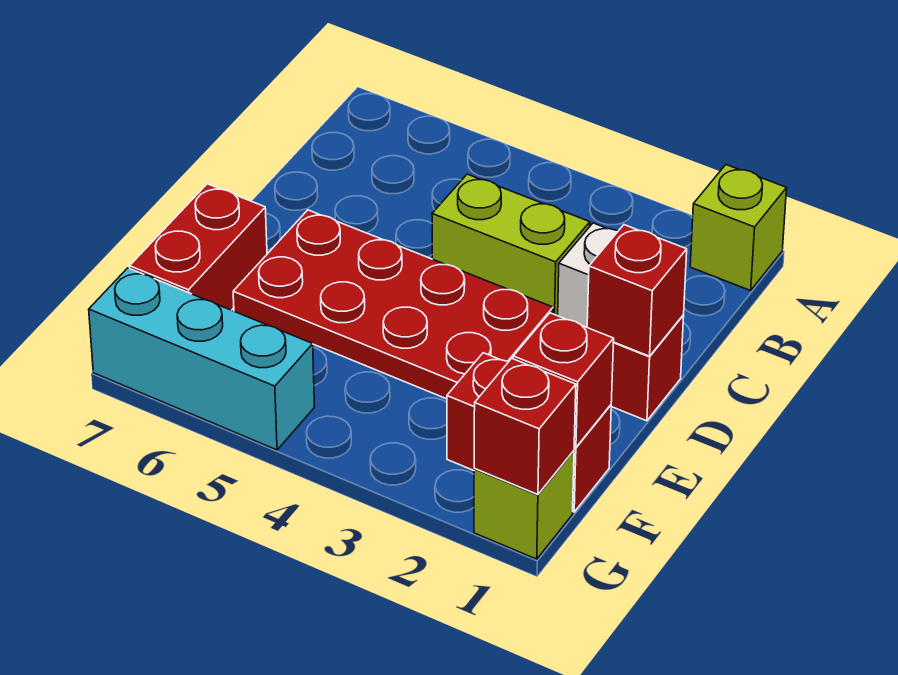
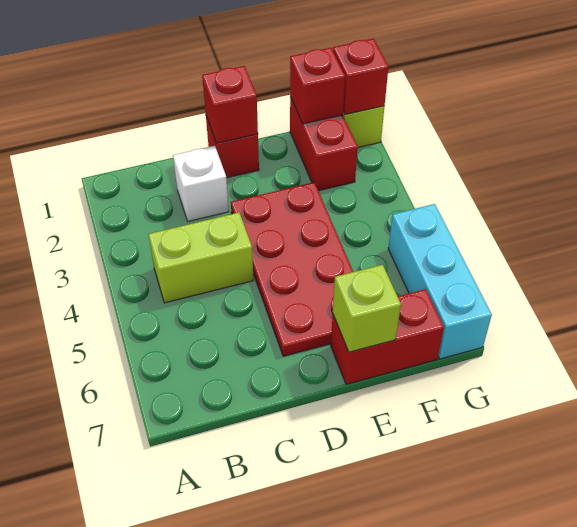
lime 1x1 brick [690,165,787,291] -> lime 1x1 brick moved to [333,265,401,352]
lime 1x2 brick [432,174,590,316] -> lime 1x2 brick turned to [148,213,253,303]

